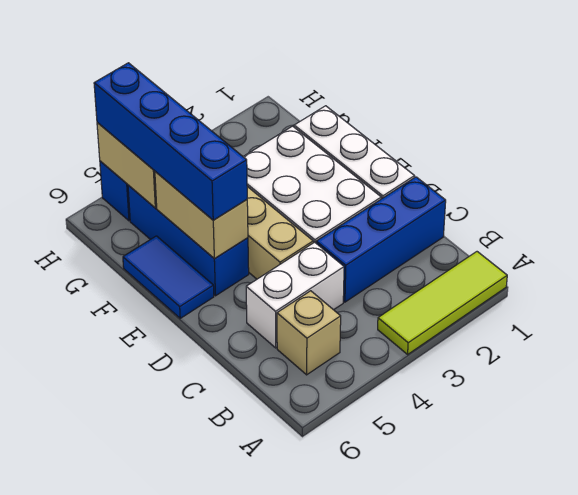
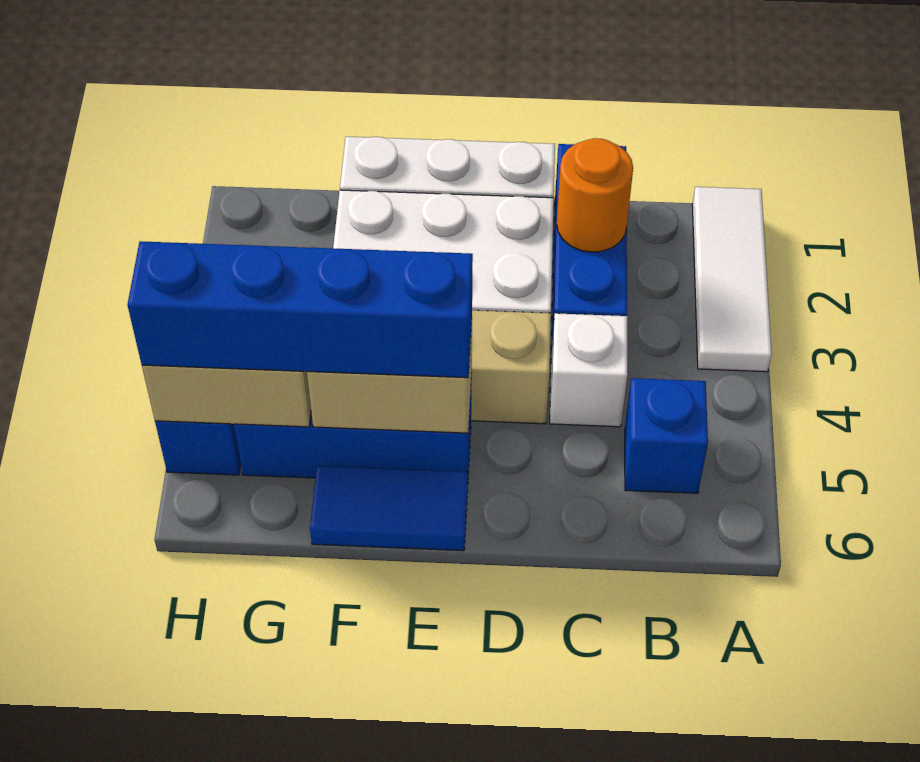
lime 1x3 tile [378,252,507,354] -> white 1x3 tile [692,187,772,372]
tan 1x1 brick [277,291,341,375] -> blue 1x1 brick [625,378,708,493]
none -> orange 1x1 round brick [557,138,633,252]
white 1x2 brick [246,242,344,348] -> white 1x1 brick [550,313,628,427]

